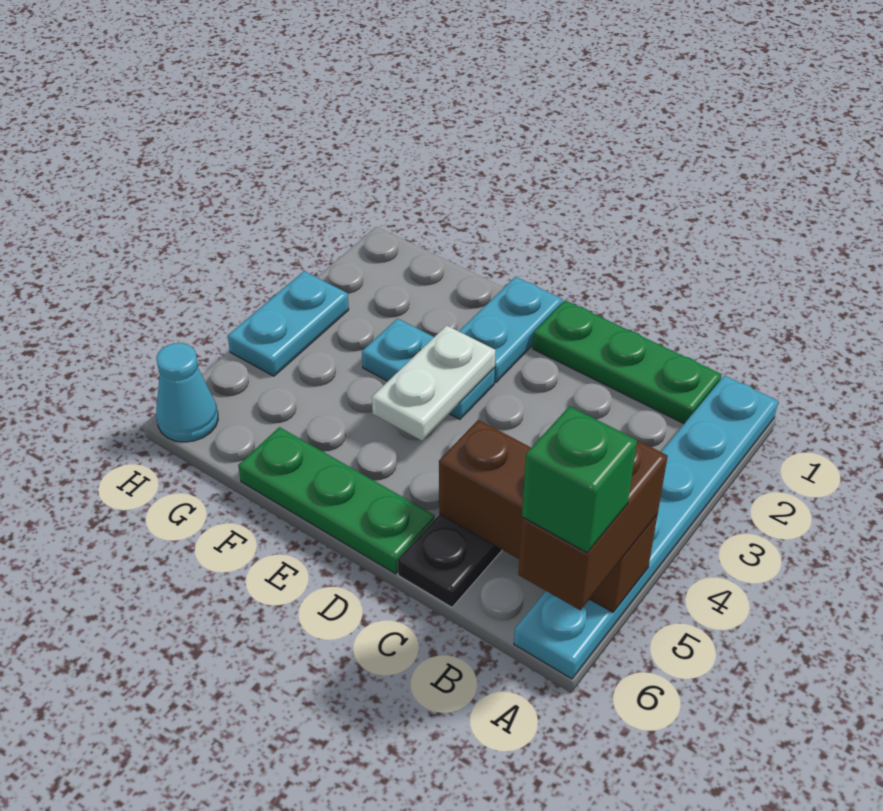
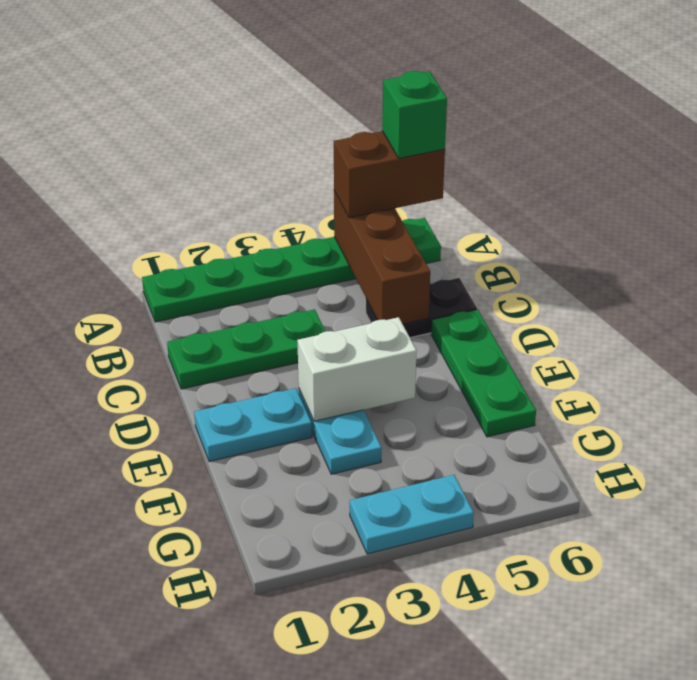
cyan 1x6 plate [514,376,778,679] -> green 1x6 plate [142,218,441,322]
green 1x3 plate [533,300,722,424] -> green 1x3 plate turned to [167,309,326,389]
white 1x2 plate [372,325,496,441] -> white 1x2 brick [297,317,417,421]
cyan 1x1 cone [156,343,218,442] -> none

